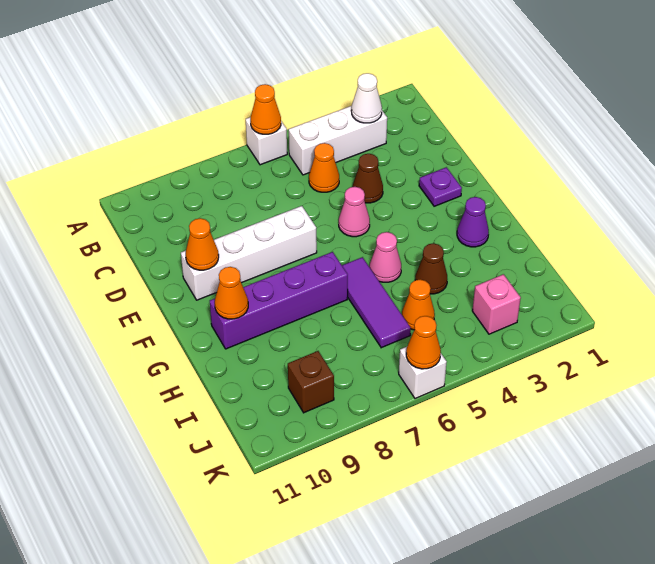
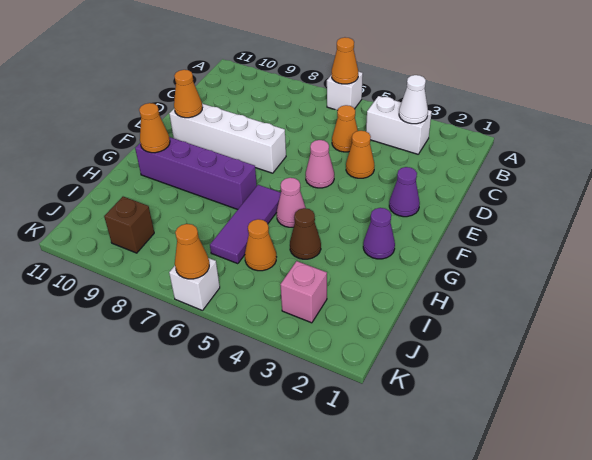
white 1x3 brick [289,106,387,175] -> white 1x2 brick [366,96,432,154]
brown 1x1 cone [353,154,383,203] -> orange 1x1 cone [346,131,374,178]
purple 1x1 plate [419,167,462,206] -> purple 1x1 cone [389,167,420,217]

